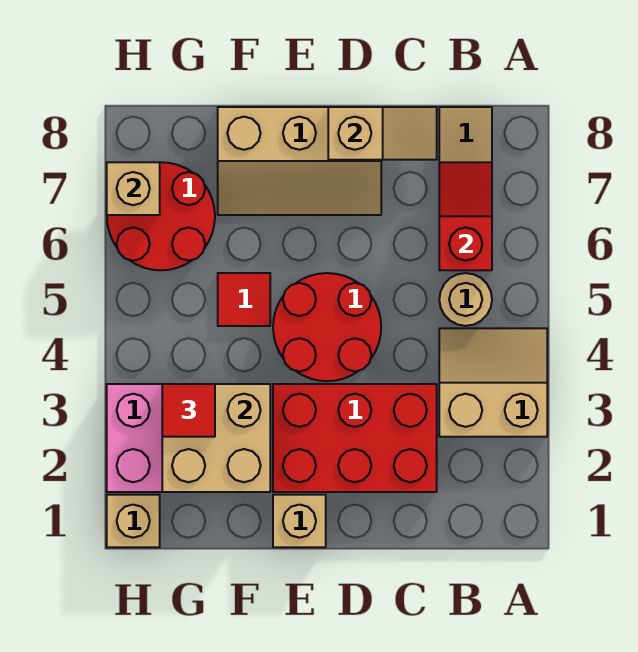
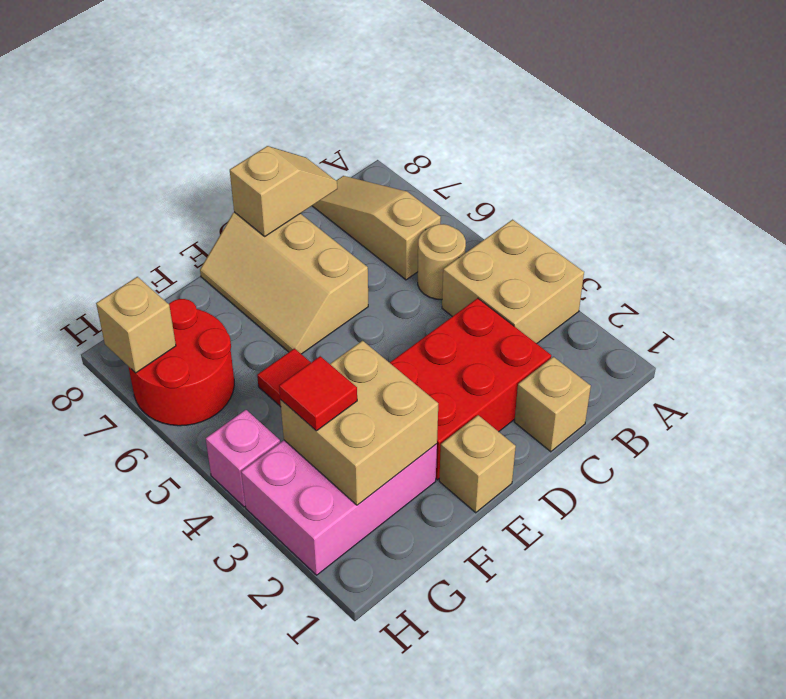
tan 2x2 slope [439,328,547,437] -> tan 2x2 brick [442,220,584,344]
red 1x2 slope [439,162,492,270] -> none
red 2x2 round brick [273,273,381,381] -> none
tan 2x3 slope [218,107,381,215] -> tan 2x3 slope turned to [200,212,368,354]
tan 1x1 brick [107,495,160,547] -> tan 1x1 brick moved to [514,357,591,452]
none -> pink 1x1 brick [206,410,280,507]

